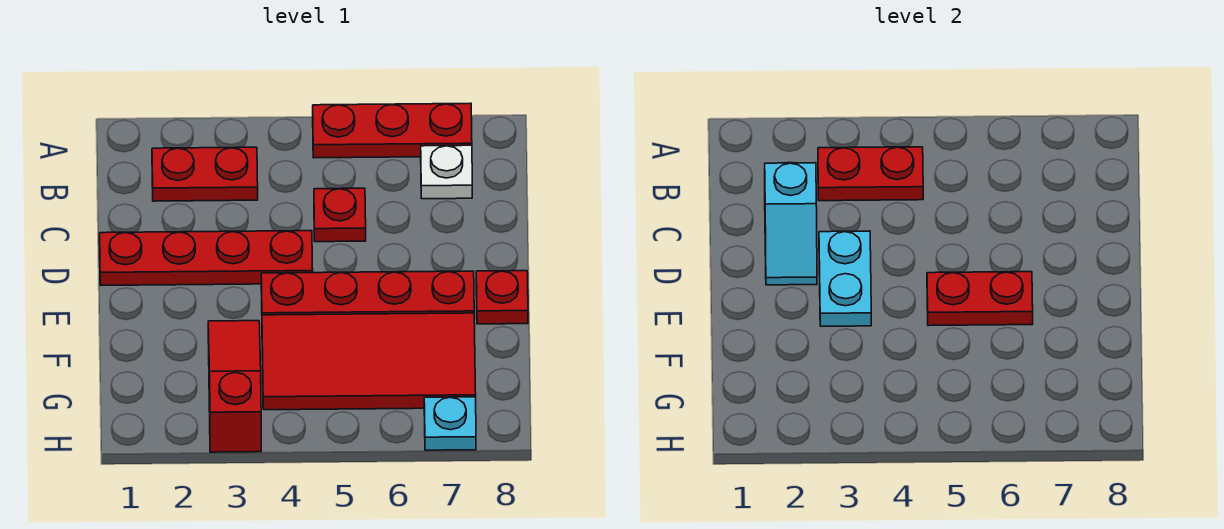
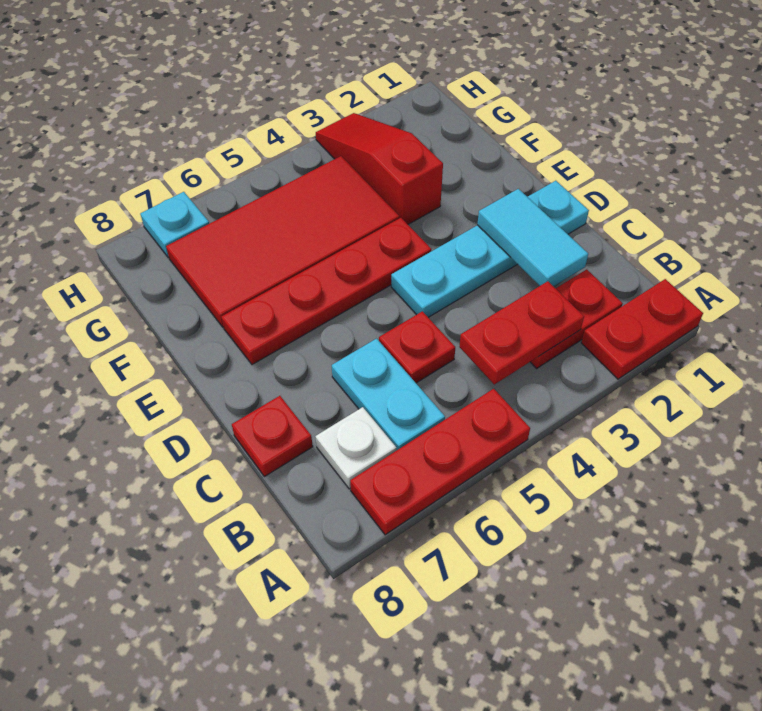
cyan 1x2 slope [765,163,817,285] -> cyan 1x2 tile [477,189,588,287]
red 1x4 plate [100,231,313,285] -> cyan 1x4 plate [391,181,589,317]
cyan 1x2 plate [819,231,871,326] -> cyan 1x2 plate moved to [332,339,445,451]
red 1x2 plate [927,272,1033,326] -> red 1x2 plate moved to [581,279,703,379]
red 1x1 plate [476,271,528,324] -> red 1x1 plate moved to [232,396,313,477]
red 1x3 slope [208,321,261,452] -> red 1x3 slope turned to [316,113,443,224]

